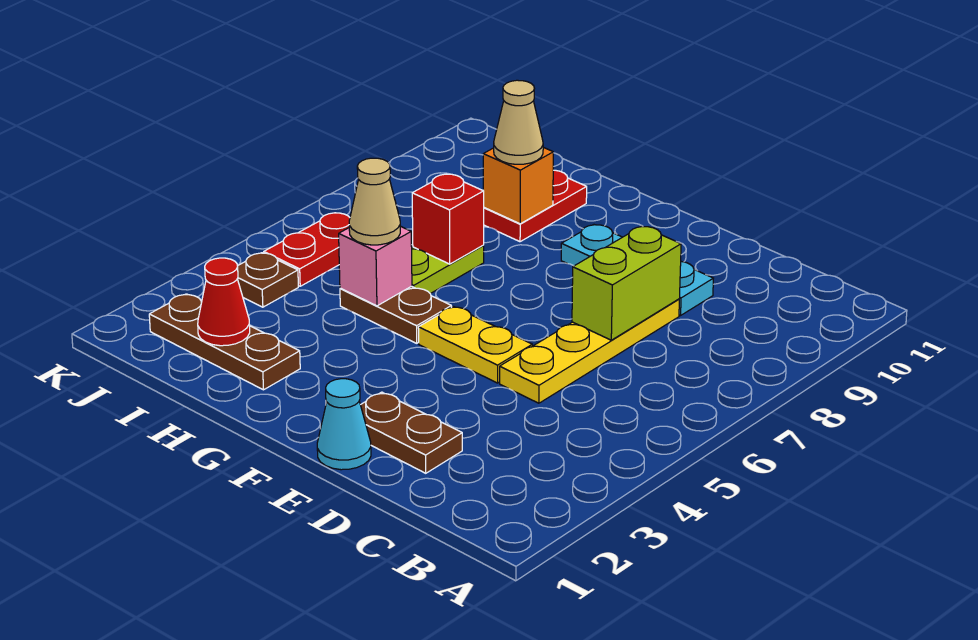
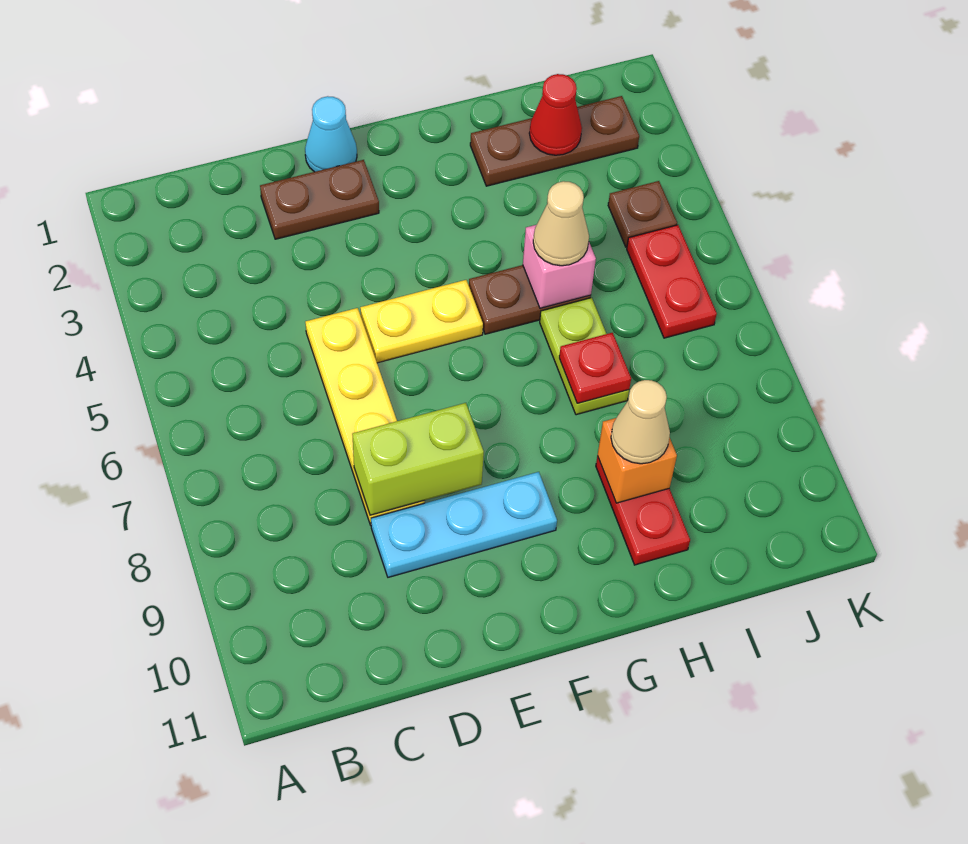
lime 1x2 brick [572,226,681,340] -> lime 1x2 brick turned to [352,403,484,515]
red 1x1 brick [412,174,484,264] -> red 1x1 plate [559,333,631,403]

